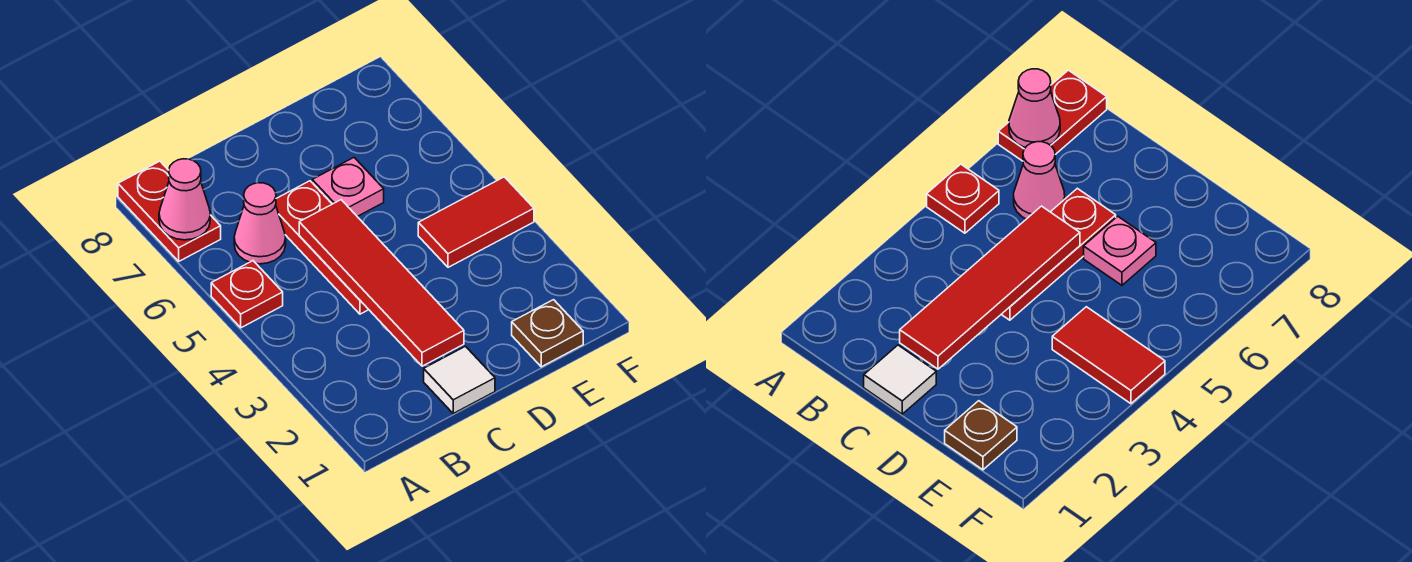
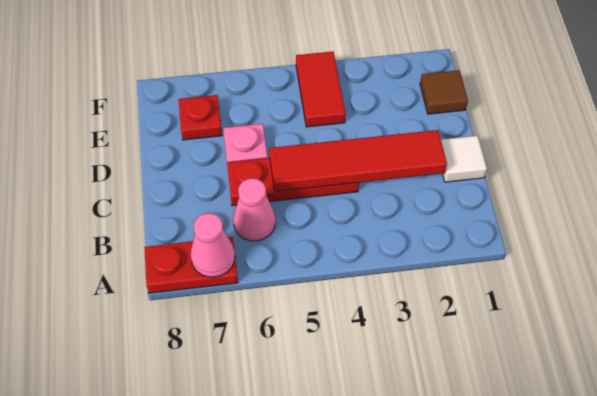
red 1x1 plate [211,261,283,328] -> red 1x1 plate moved to [179,95,222,140]
brown 1x1 plate [512,300,583,367] -> brown 1x1 tile [420,70,468,114]

